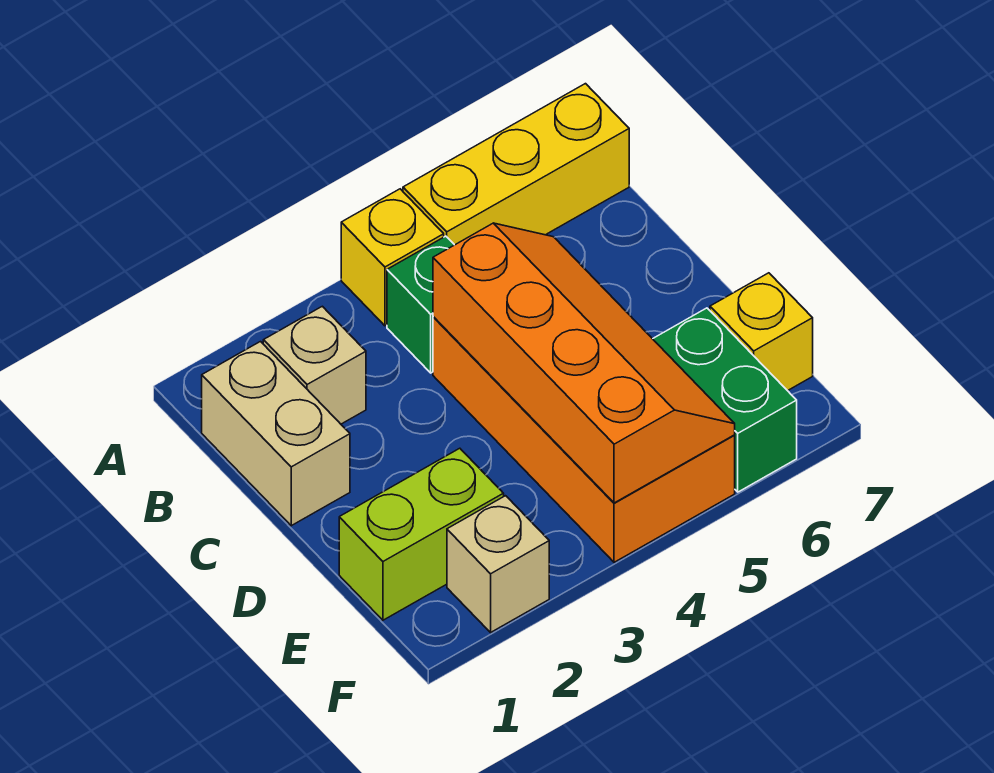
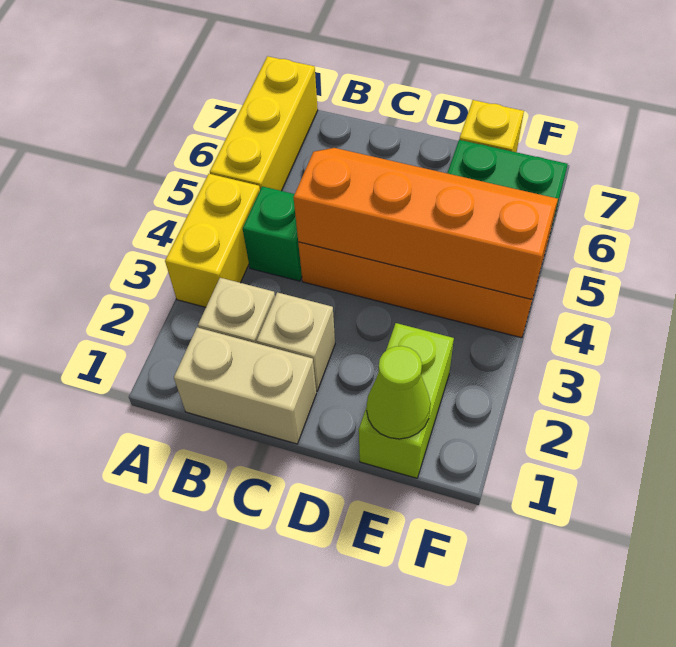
yellow 1x1 brick [341,189,444,326] -> yellow 1x2 brick [165,174,260,307]
none -> lime 1x1 cone [367,346,431,439]
tan 1x1 brick [447,496,549,632] -> tan 1x1 brick moved to [257,292,335,391]

